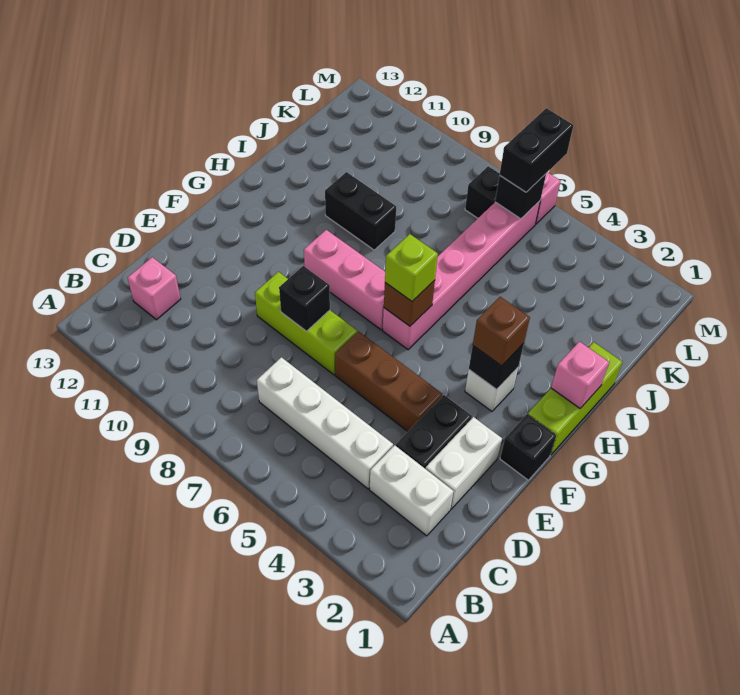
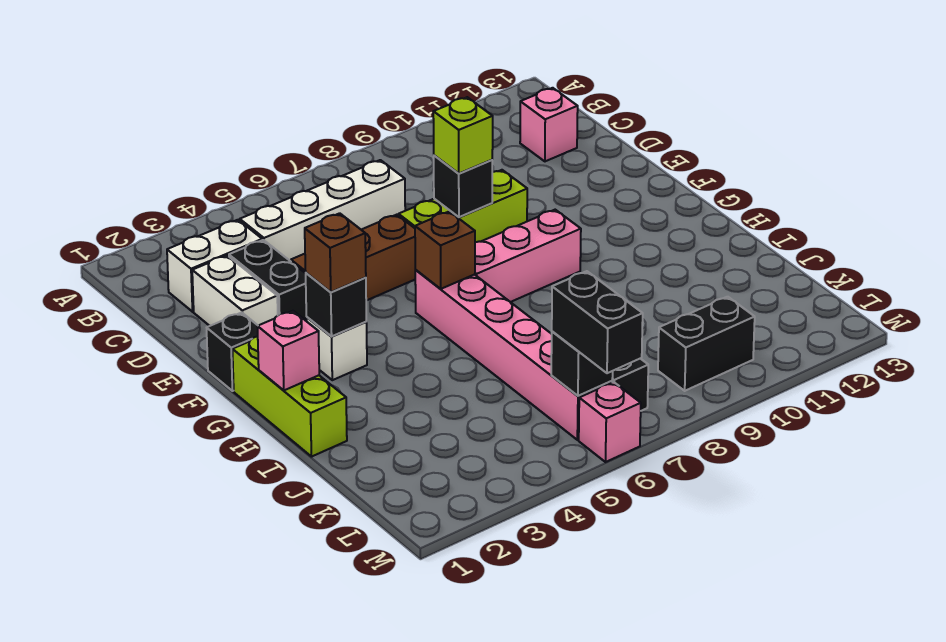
lime 1x1 brick [385,234,438,301] -> lime 1x1 brick moved to [433,97,493,173]
black 1x2 brick [325,172,396,250] -> black 1x2 brick moved to [658,297,755,391]

